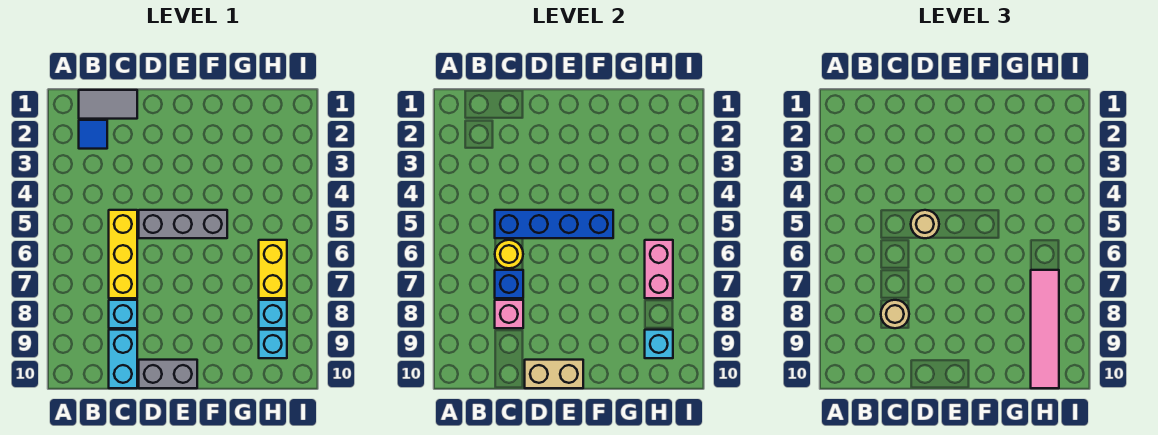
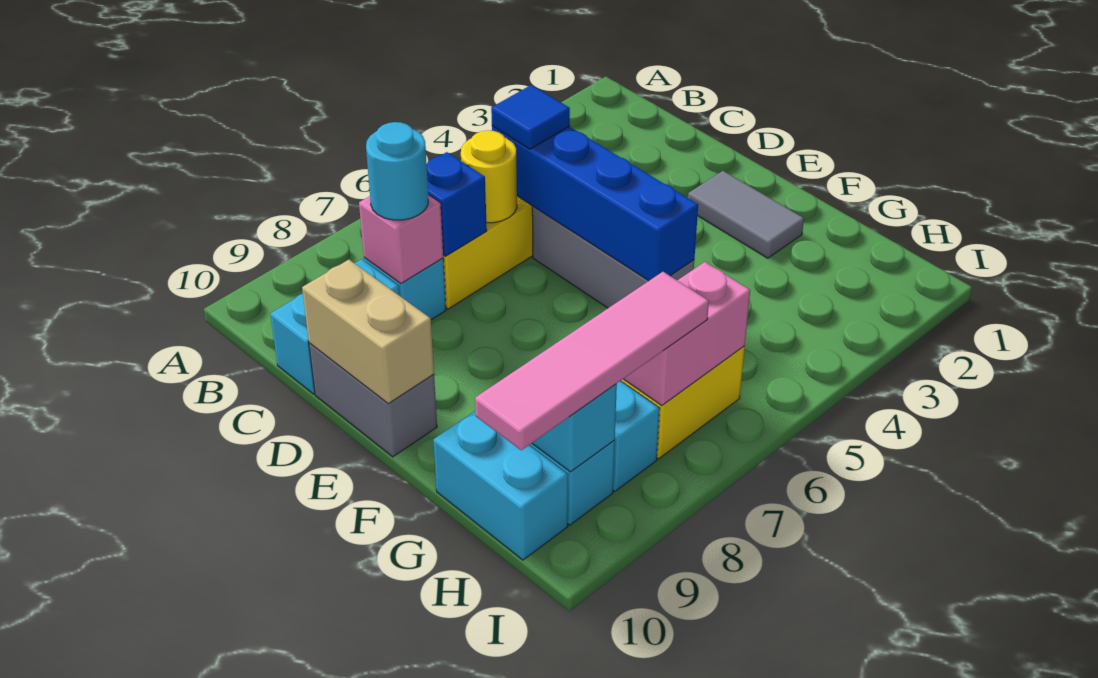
grey 1x2 tile [79,90,137,119] -> grey 1x2 tile moved to [688,171,804,258]
blue 1x1 tile [79,120,107,149] -> blue 1x1 tile moved to [491,85,570,149]
tan 1x1 round brick [881,300,909,328] -> cyan 1x1 round brick [366,122,428,220]
tan 1x1 round brick [911,210,939,238] -> none
none -> cyan 1x2 brick [433,411,568,560]

